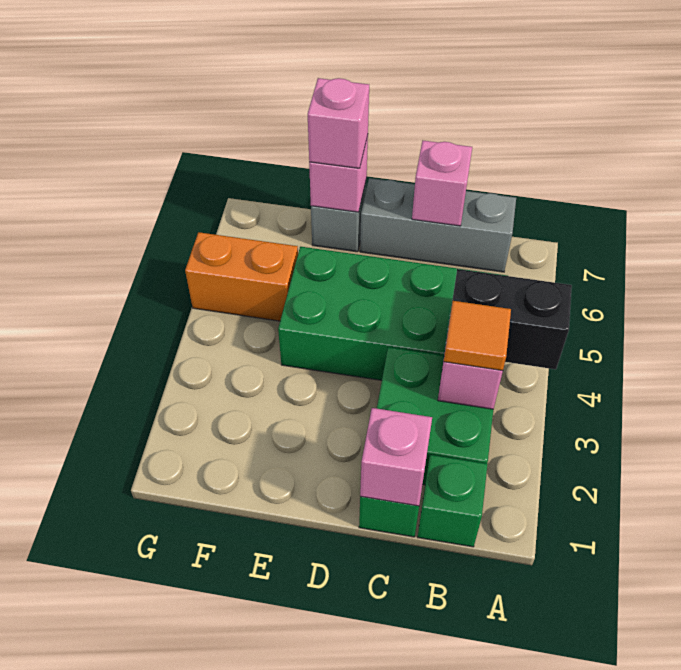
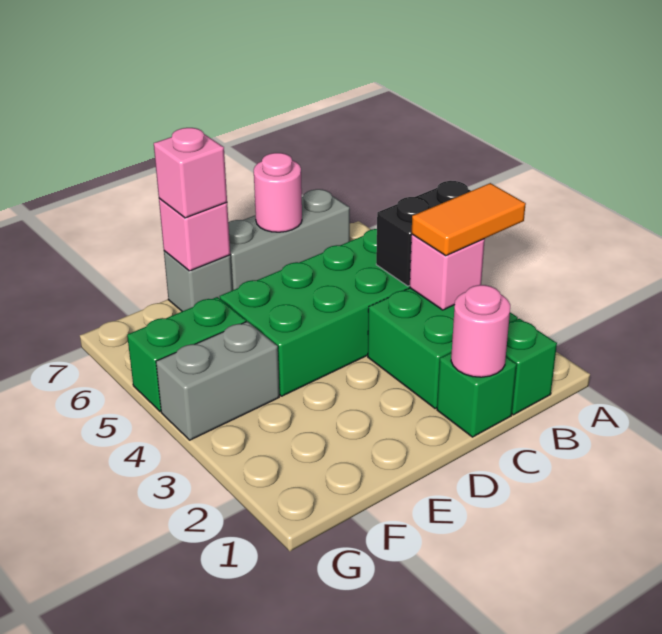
orange 1x1 tile [444,301,511,371] -> orange 1x2 tile [412,183,526,256]
pink 1x1 brick [360,408,432,506] -> pink 1x1 round brick [451,285,510,377]
pink 1x1 brick [412,141,472,226] -> pink 1x1 round brick [254,153,302,232]
none -> grey 1x2 brick [156,321,279,440]
orange 1x2 brick [185,232,298,321] -> green 1x2 brick [127,297,246,412]

